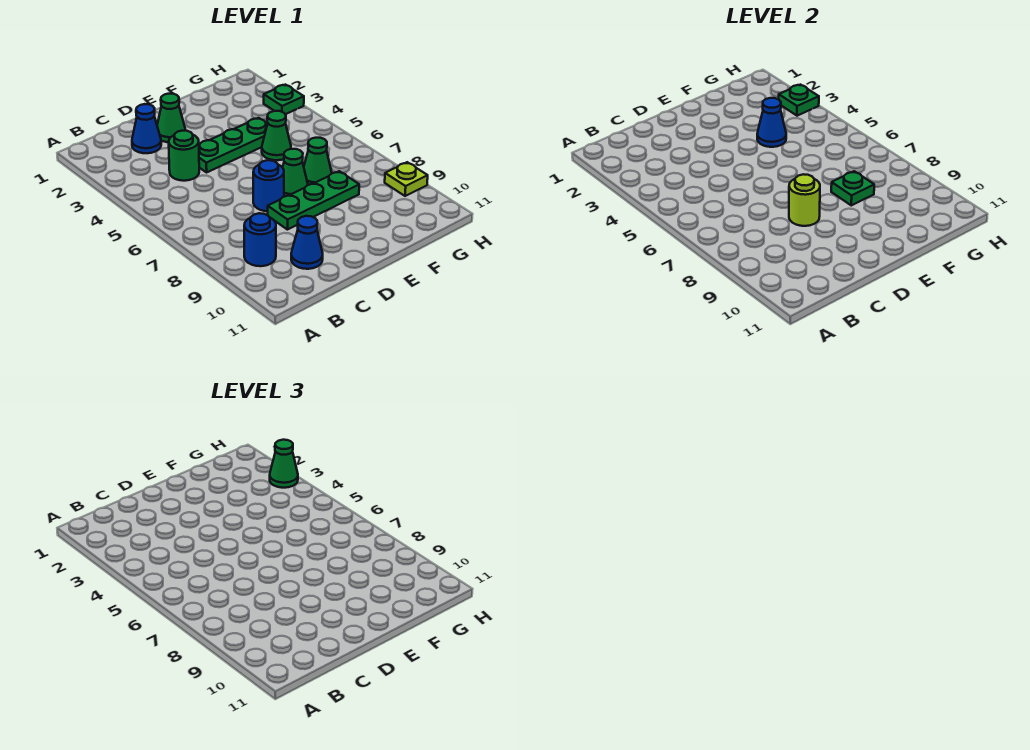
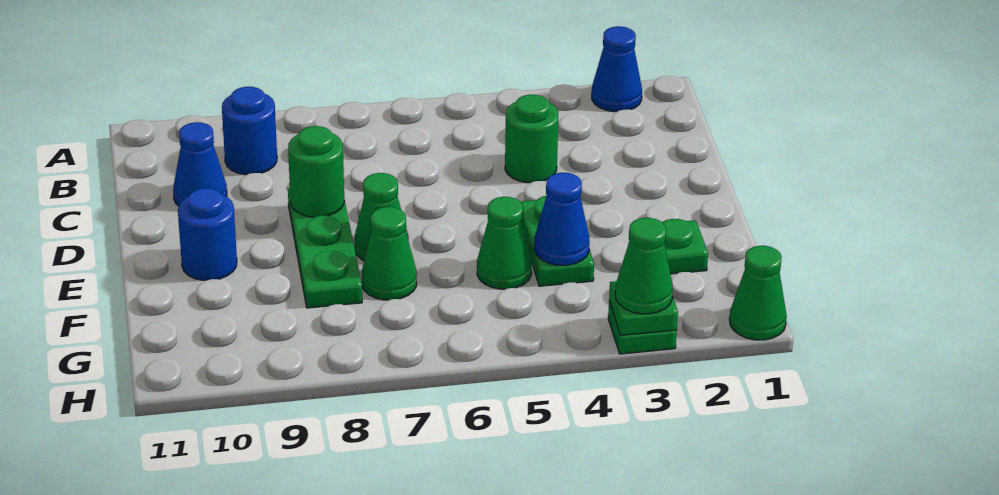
blue 1x1 cone [132,104,161,153] -> blue 1x1 cone moved to [592,26,642,112]
green 1x1 cone [157,94,185,142] -> green 1x1 cone moved to [729,246,787,340]
green 1x3 plate [199,118,267,172] -> green 1x2 plate [521,196,594,286]
blue 1x1 round brick [253,160,284,211] -> blue 1x1 round brick moved to [178,188,237,280]
lime 1x1 round brick [789,174,820,226] -> green 1x1 round brick [288,126,344,217]
green 1x1 plate [831,171,874,205] -> green 1x1 plate moved to [662,219,708,274]
lime 1x1 plate [385,162,428,196] -> none

